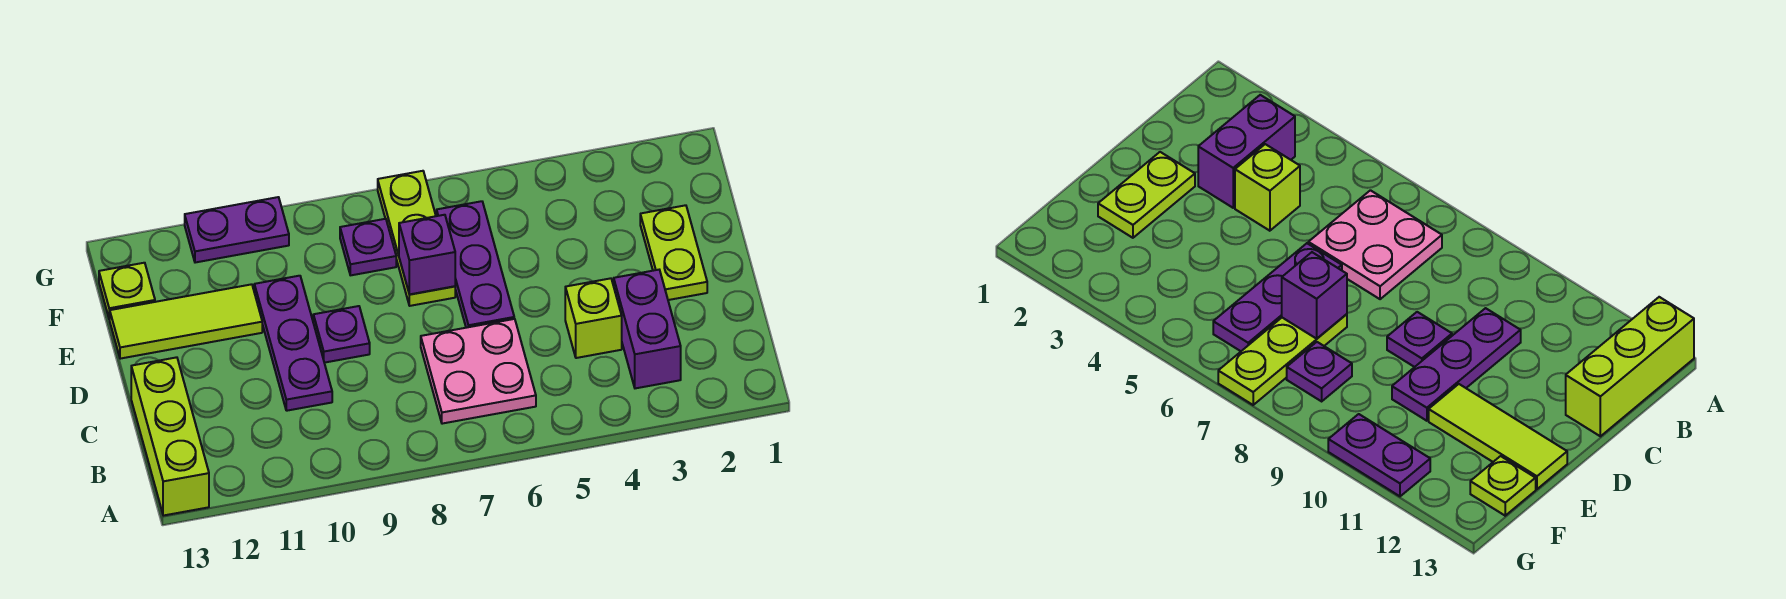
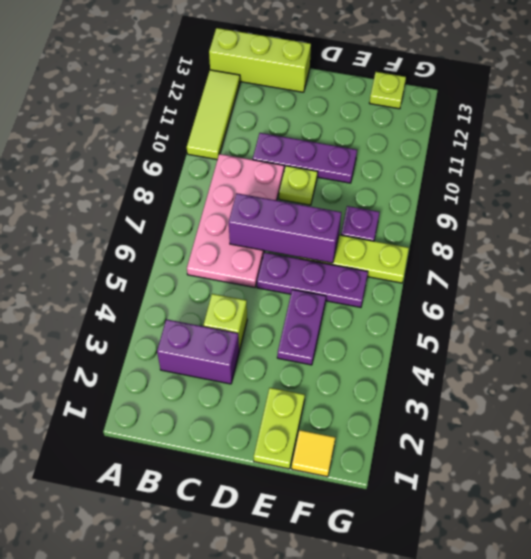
pink 2x2 plate [421,319,536,424] -> pink 2x4 plate [187,154,284,287]
lime 1x2 plate [640,205,707,300] -> lime 1x2 plate turned to [254,388,305,469]
purple 1x1 plate [313,306,370,363] -> lime 1x1 plate [279,166,317,205]
purple 1x1 brick [399,215,455,294] -> purple 1x3 brick [229,193,341,263]
lime 1x3 tile [110,284,262,359] -> lime 1x3 tile moved to [187,70,240,160]
none -> yellow 1x1 tile [292,430,335,477]
purple 1x2 plate [185,197,289,263] -> purple 1x2 plate moved to [277,290,326,365]

